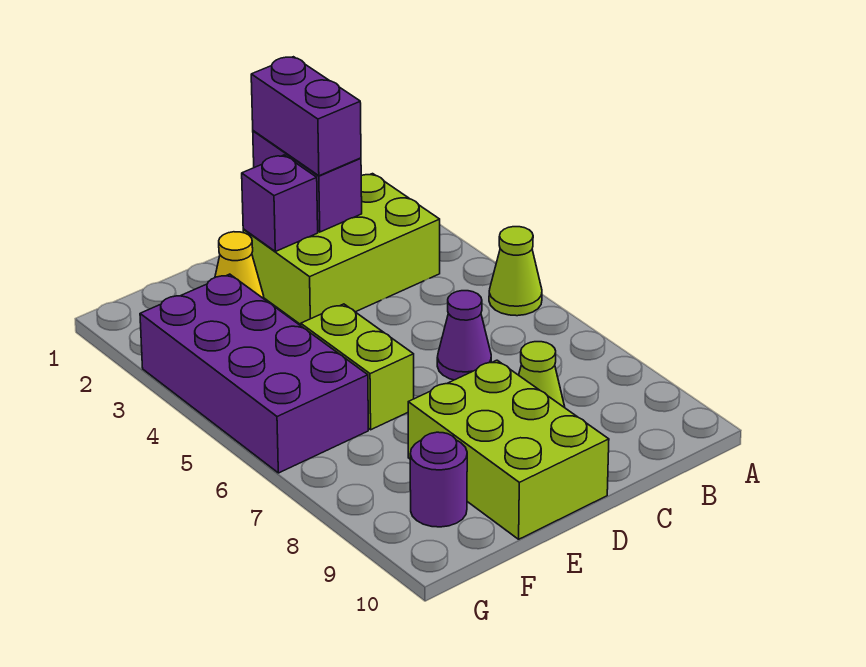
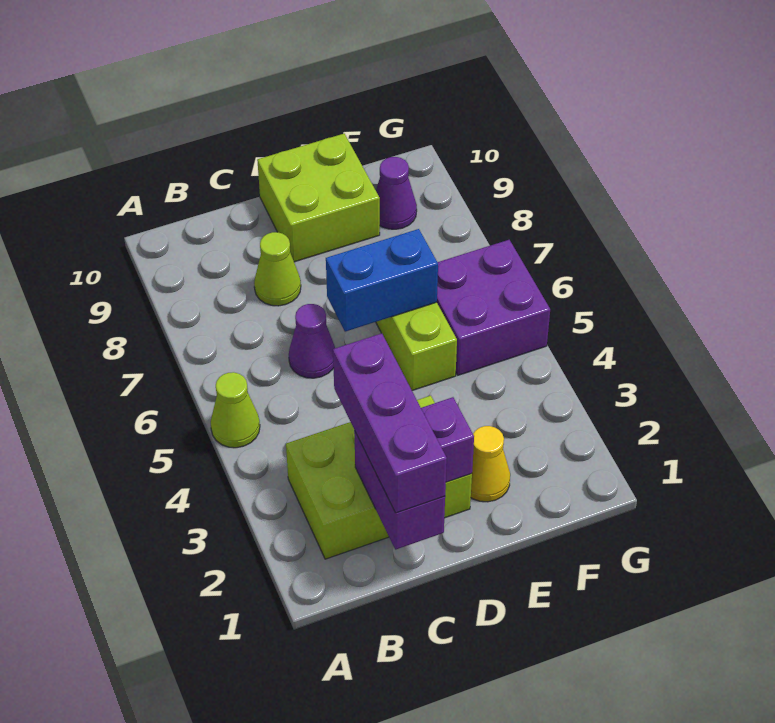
purple 1x2 brick [251,57,361,176] -> purple 1x3 brick [333,333,447,513]
none -> blue 1x2 brick [326,229,438,332]
lime 2x3 brick [408,360,609,539] -> lime 2x2 brick [257,134,380,262]
purple 2x4 brick [140,274,368,473] -> purple 2x2 brick [437,240,550,375]
purple 1x1 round brick [410,432,467,527] -> purple 1x1 cone [376,157,417,229]

